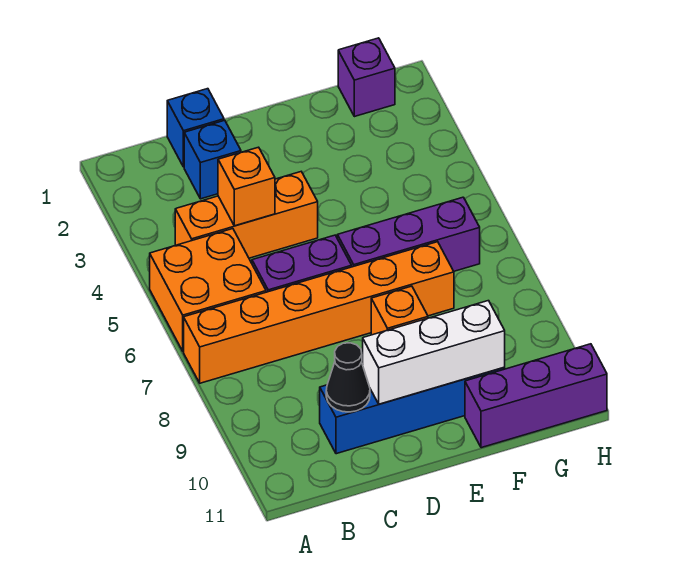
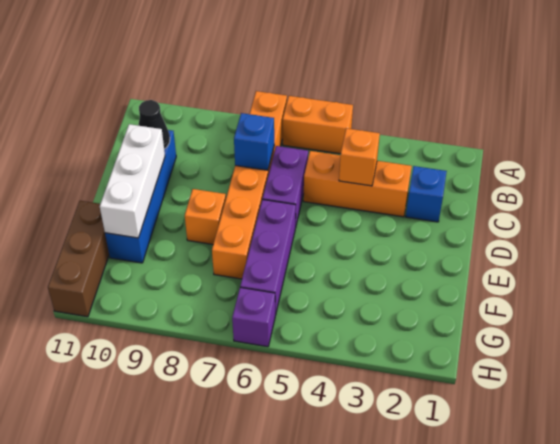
orange 2x2 brick [150,229,266,351] -> orange 1x2 brick [283,96,353,154]
orange 1x3 brick [175,172,318,258] -> orange 1x3 brick turned to [303,151,412,217]
blue 1x1 brick [167,89,224,167] -> blue 1x1 brick moved to [234,113,274,170]
purple 1x3 brick [465,344,607,448] -> brown 1x3 brick [48,201,109,317]
purple 1x1 brick [338,38,395,117] -> purple 1x1 brick moved to [232,287,275,347]

